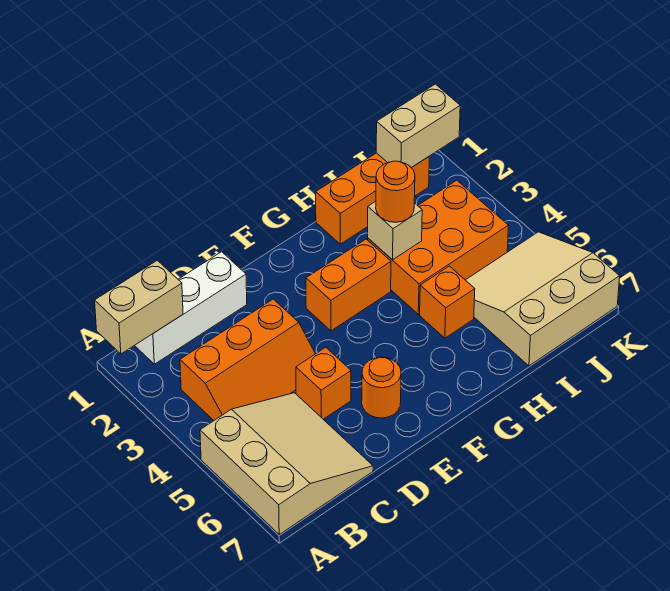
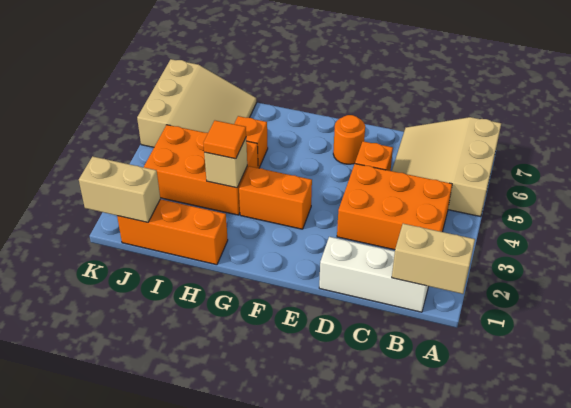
orange 2x3 slope [180,299,315,420] -> orange 2x3 brick [337,164,452,250]
orange 1x1 round brick [376,161,415,222] -> orange 1x1 tile [203,121,246,159]
tan 3x3 slope [466,232,620,366] -> tan 3x3 slope turned to [137,59,257,147]

